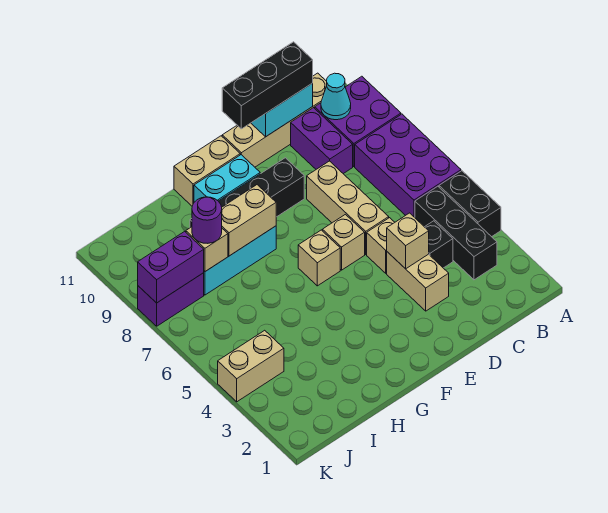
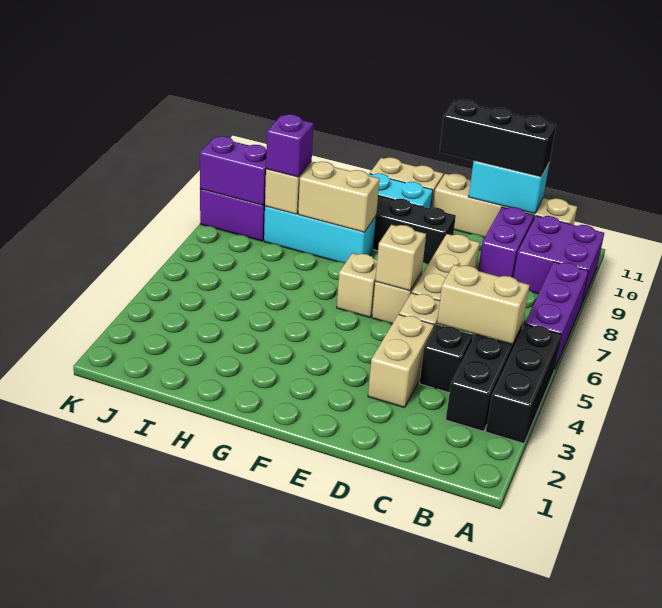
black 1x2 brick [439,171,501,237] -> black 1x3 brick [486,324,562,443]
purple 2x3 brick [355,114,461,217] -> purple 1x3 brick [525,262,588,368]
cyan 1x1 cone [321,73,351,120] -> none
tan 1x1 brick [387,213,429,269] -> tan 1x1 brick moved to [375,225,426,291]
purple 1x1 round brick [192,197,222,243] -> purple 1x1 brick [266,114,314,177]
tan 1x2 brick [218,330,284,402] -> tan 1x2 brick moved to [437,265,530,345]

